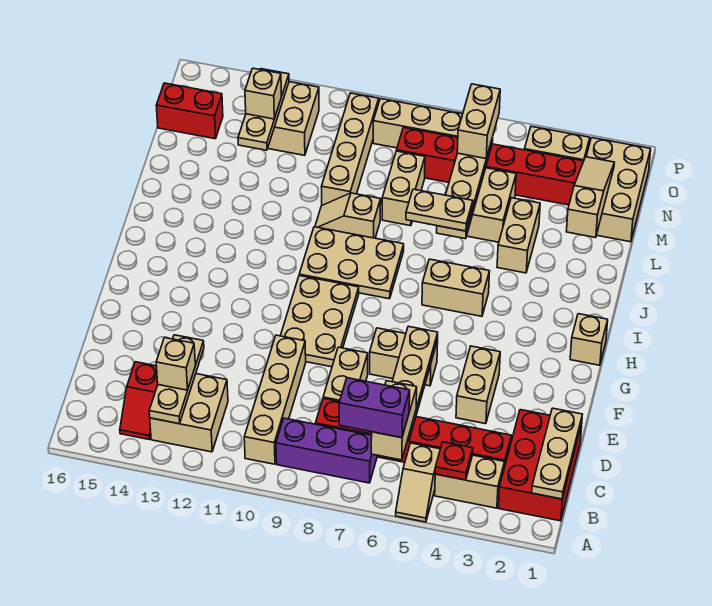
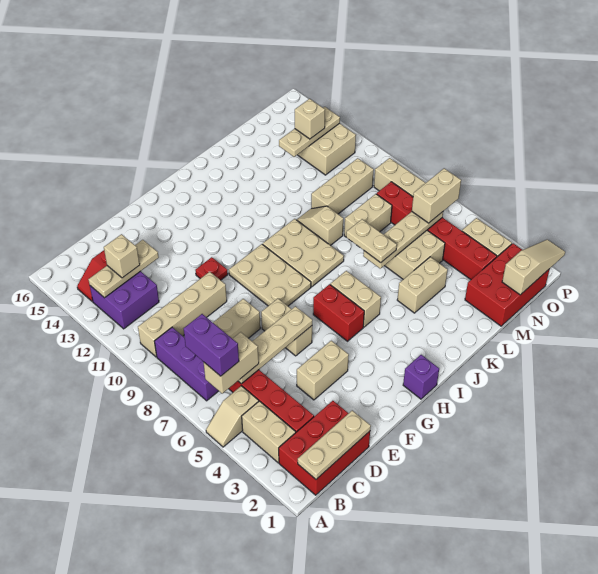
red 1x1 plate [435,442,473,480] -> red 1x1 plate moved to [195,257,228,280]
tan 2x2 brick [150,374,228,452] -> purple 2x2 brick [90,271,159,329]
tan 2x3 plate [281,276,359,367] -> tan 2x3 plate turned to [229,244,311,306]
tan 1x1 brick [570,314,608,365] -> purple 1x1 brick [403,355,439,399]
tan 1x3 slope [566,157,614,238] -> tan 1x3 slope moved to [502,240,565,295]
tan 1x4 brick [321,93,379,205] -> tan 1x3 brick [311,158,374,214]
tan 2x3 brick [586,138,651,242] -> red 2x3 brick [465,243,550,326]
red 1x2 brick [156,83,223,139] -> red 1x2 brick moved to [313,284,364,341]

